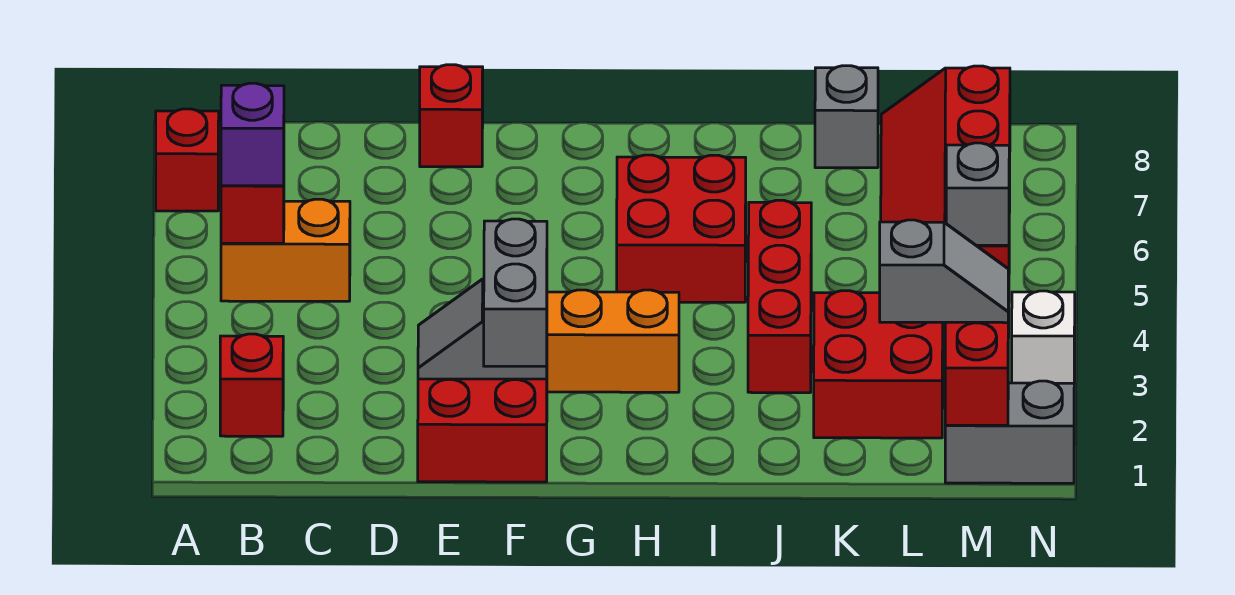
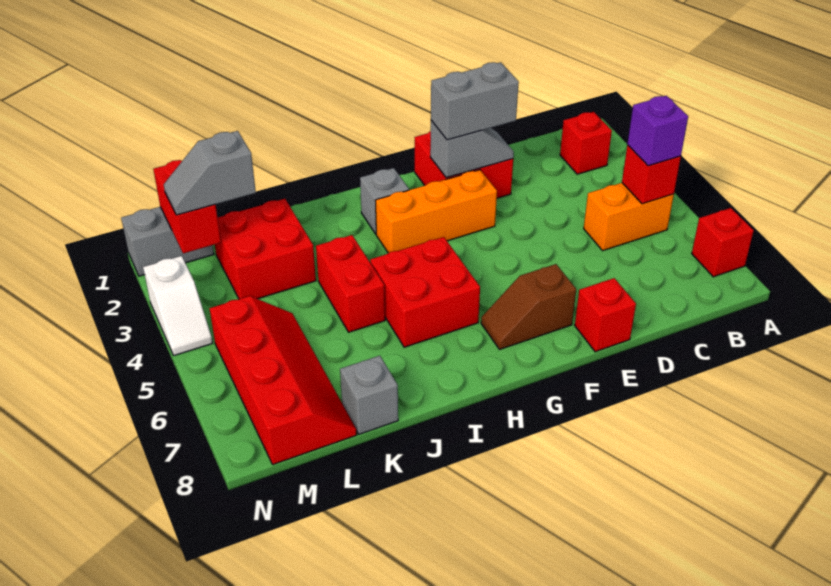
grey 1x2 brick [484,219,547,366] -> grey 1x2 brick turned to [431,62,519,140]
none -> brown 1x2 slope [481,264,576,349]
red 1x3 brick [748,200,811,393] -> red 1x2 brick [316,235,385,332]
grey 1x1 brick [946,143,1009,245] -> grey 1x1 brick moved to [360,168,409,234]

